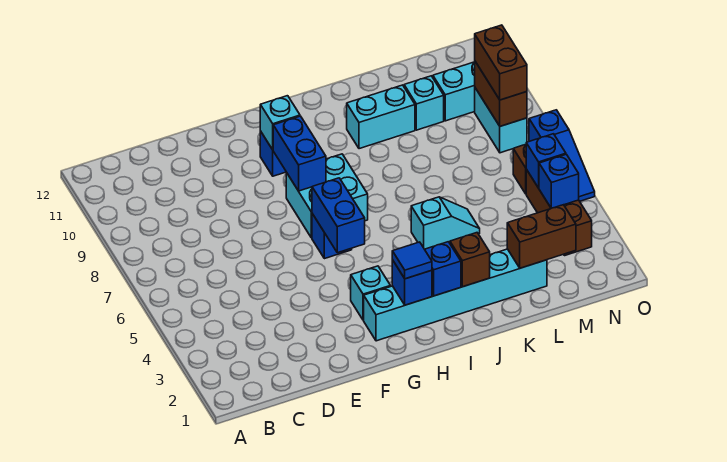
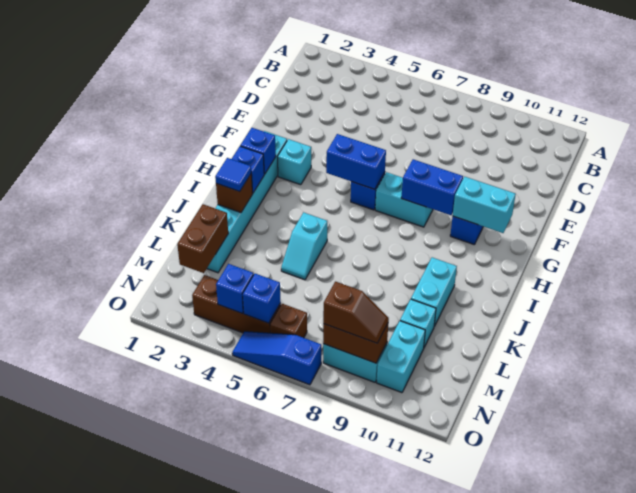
cyan 2x2 brick [286,154,368,238] -> cyan 1x2 brick [375,172,433,227]
cyan 1x1 brick [260,96,300,150] -> cyan 1x2 brick [453,177,516,233]
blue 1x1 tile [392,242,432,279] -> blue 1x1 tile moved to [215,158,251,191]
brown 1x2 brick [475,25,527,100] -> brown 1x2 slope [323,282,389,343]

